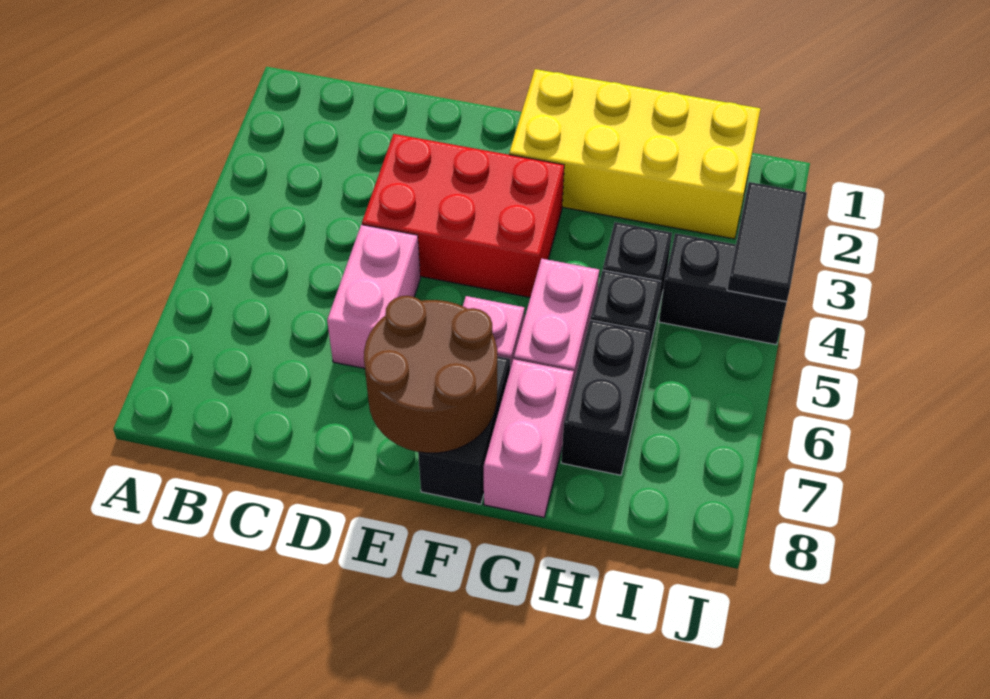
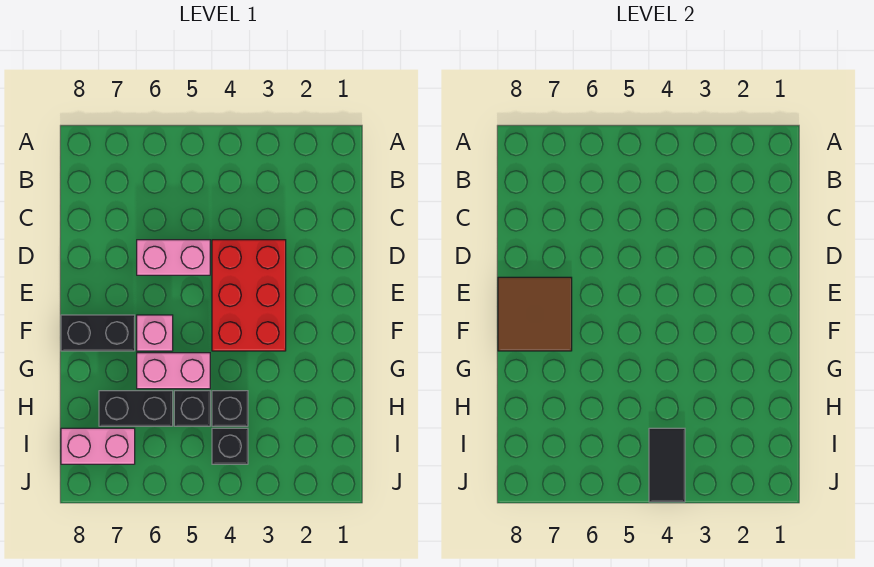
brown 2x2 round brick [364,296,497,453] -> brown 2x2 tile [498,277,572,351]
yellow 2x4 brick [509,69,760,239] -> none
pink 1x2 brick [484,359,574,517] -> pink 1x2 brick moved to [61,428,135,464]
black 1x2 brick [659,233,787,344] -> black 1x1 brick [212,428,248,464]
black 1x2 tile [727,182,807,302] -> black 1x2 tile turned to [649,428,685,502]

